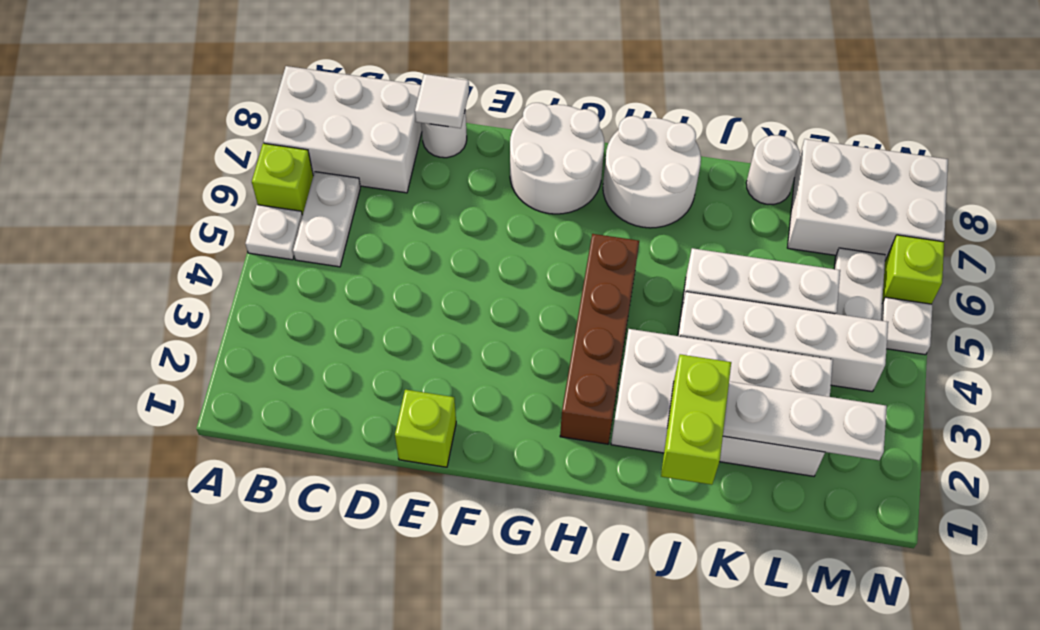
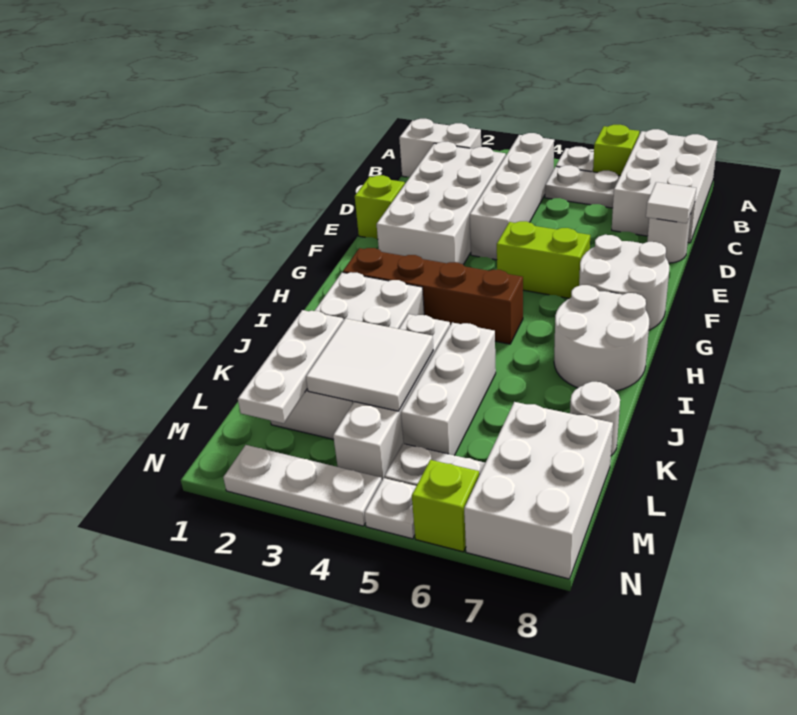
none -> white 1x2 brick [399,119,481,177]
none -> white 1x4 brick [470,133,554,260]
none -> white 2x4 brick [377,142,506,265]
lime 1x2 brick [661,354,731,485] -> lime 1x2 brick moved to [497,221,590,298]
none -> white 2x2 tile [306,319,433,411]
none -> white 1x3 plate [223,445,382,526]

